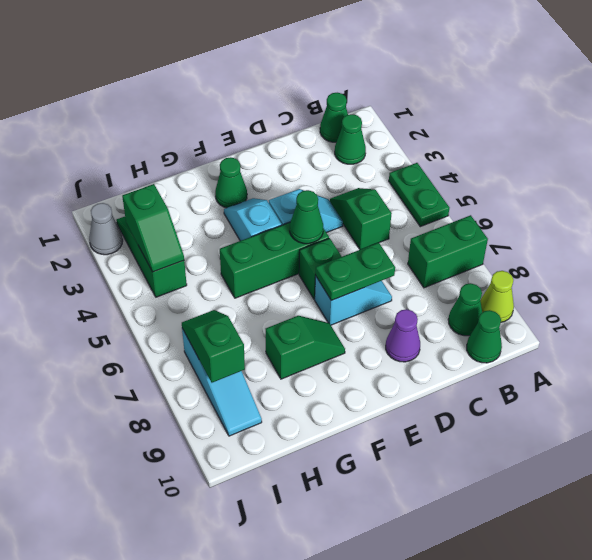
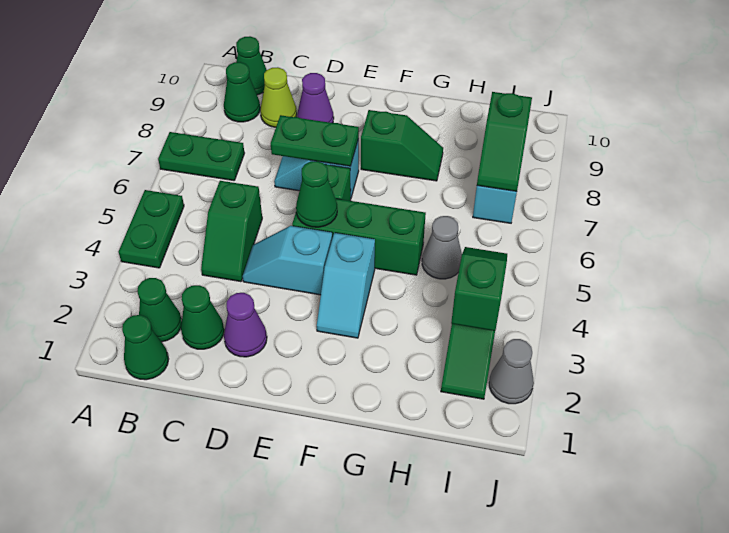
green 1x2 brick [408,215,488,288] -> green 1x2 plate [158,132,244,181]
lime 1x1 cone [481,271,514,322] -> lime 1x1 cone moved to [260,67,297,127]
none -> purple 1x1 cone [224,293,267,357]
green 1x1 cone [215,157,247,208] -> green 1x1 cone moved to [181,285,224,349]
green 1x2 slope [266,316,345,379] -> green 1x2 slope turned to [361,110,443,181]
none -> grey 1x1 cone [422,216,462,279]

